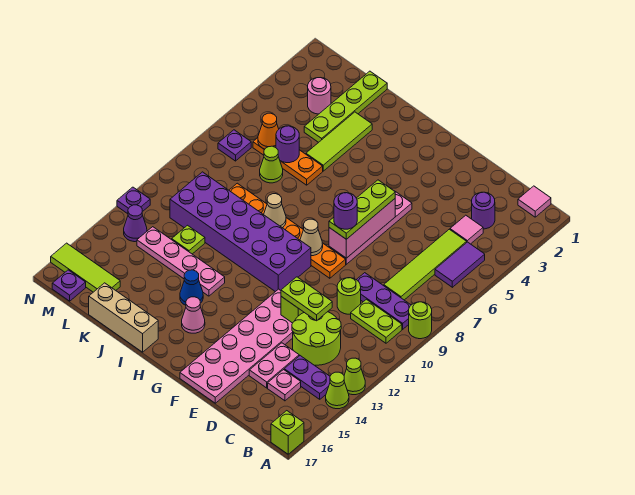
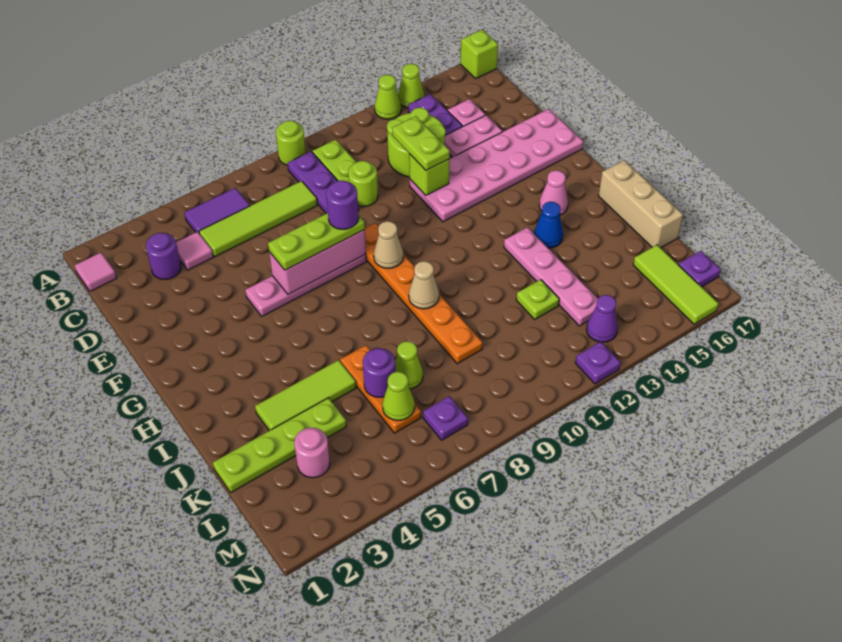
purple 2x6 brick [170,172,311,292] -> none
orange 1x1 cone [258,113,279,149] -> lime 1x1 cone [382,372,415,421]

